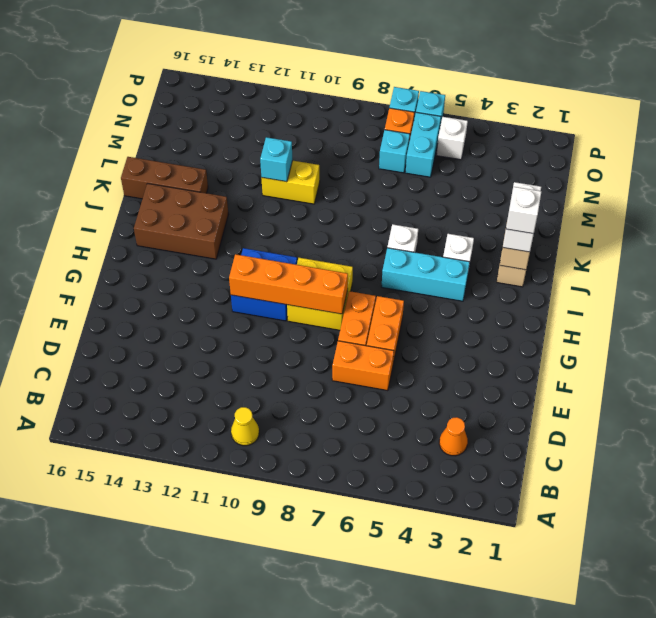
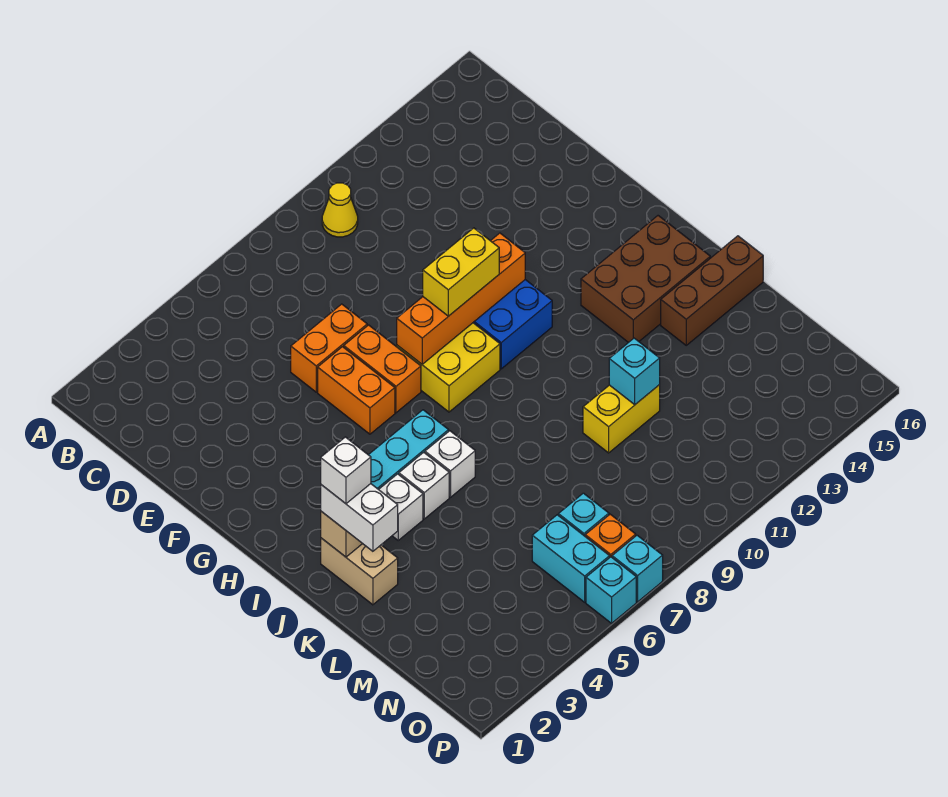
orange 1x1 cone [439,417,468,456] -> none
none -> yellow 1x2 brick [423,228,499,316]
white 1x1 brick [436,117,468,160] -> white 1x1 brick moved to [399,452,449,519]

